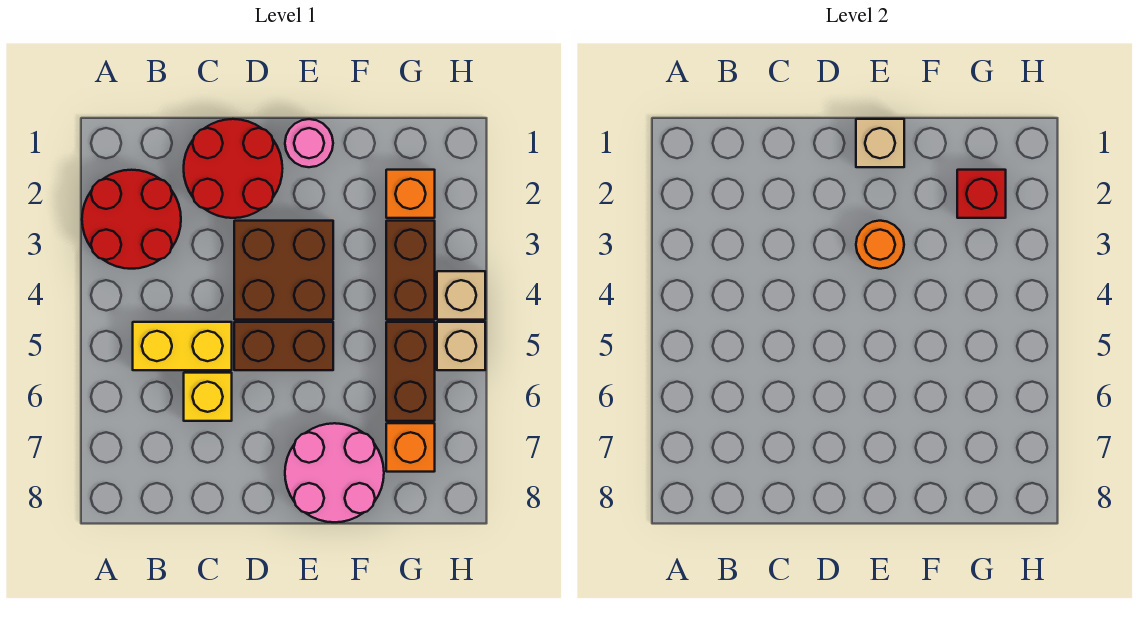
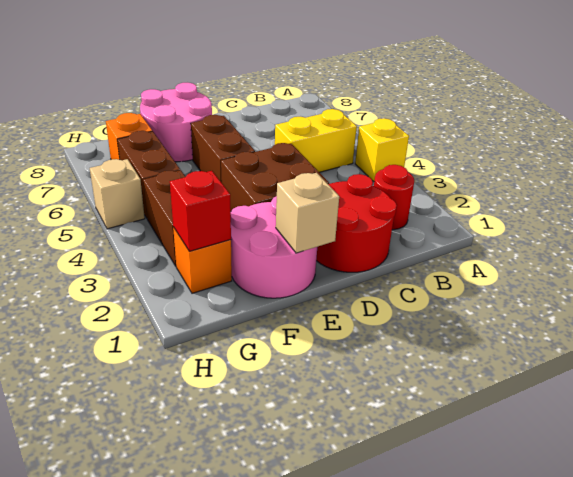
red 2x2 round brick [82,170,181,269] -> red 1x1 round brick [374,165,414,230]
yellow 1x1 brick [184,373,232,421] -> yellow 1x1 brick moved to [355,118,409,181]
brown 1x2 brick [234,322,333,370] -> brown 1x2 brick turned to [191,115,255,183]
pink 1x1 round brick [285,119,333,167] -> pink 2x2 round brick [231,196,317,298]
orange 1x1 round brick [856,221,904,269] -> none
tan 1x1 brick [437,271,485,320] -> none

